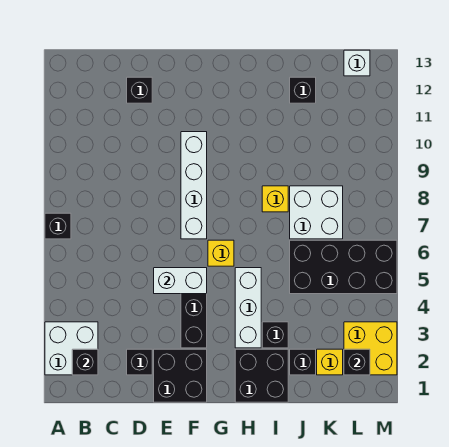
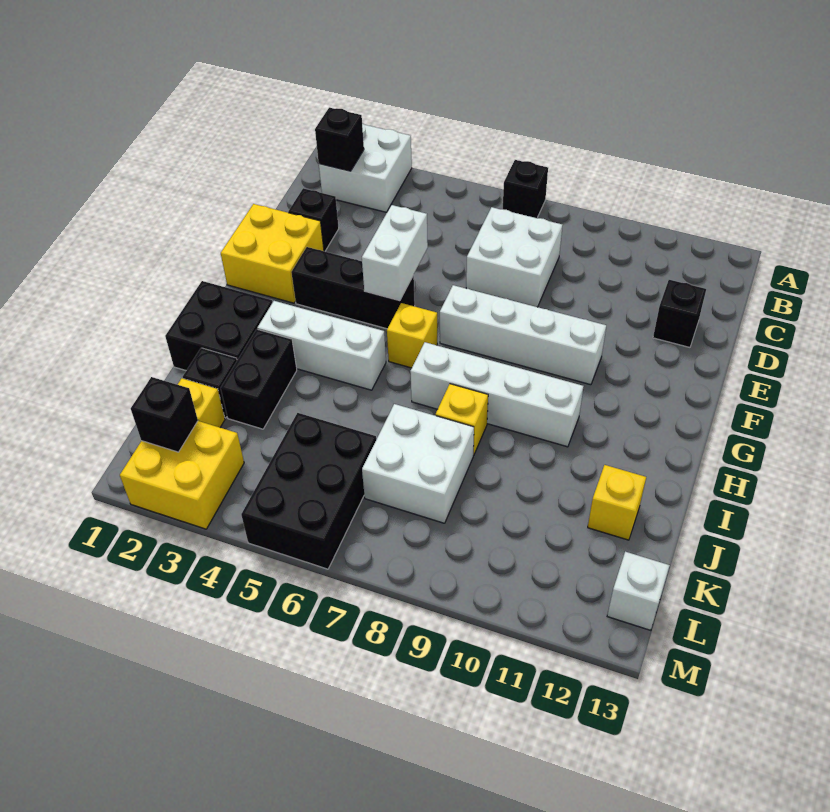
none -> white 2x2 brick [466,207,562,307]
black 2x2 brick [154,349,207,402] -> yellow 2x2 brick [221,204,324,303]
none -> white 1x4 brick [410,342,583,447]
black 1x1 brick [262,322,288,348] -> black 1x2 brick [221,329,297,429]
black 2x4 brick [290,240,397,294] -> black 2x3 brick [241,413,376,569]
black 1x1 brick [290,77,316,103] -> yellow 1x1 brick [588,465,646,540]

